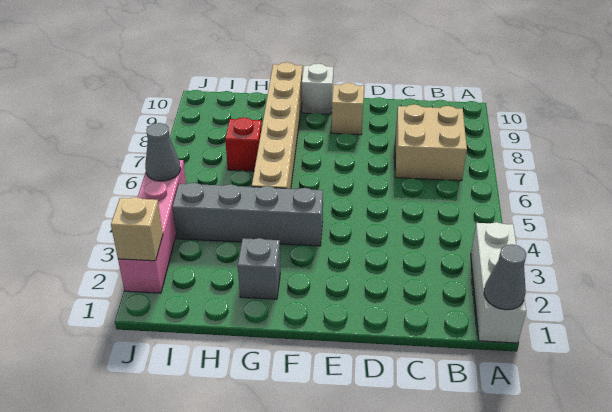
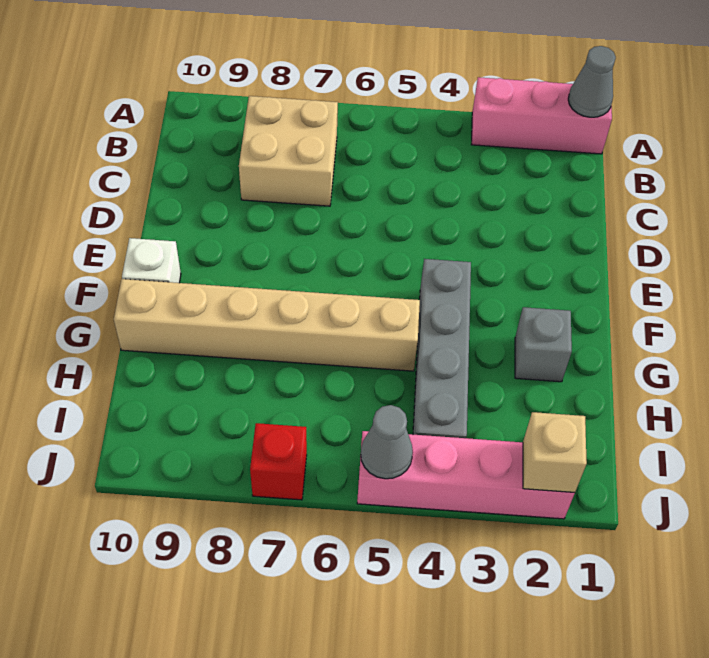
white 1x3 brick [471,222,526,343] -> pink 1x3 brick [471,77,612,154]
tan 1x1 brick [331,83,364,135] -> none
red 1x1 brick [225,118,262,171] -> red 1x1 brick moved to [250,423,307,500]

